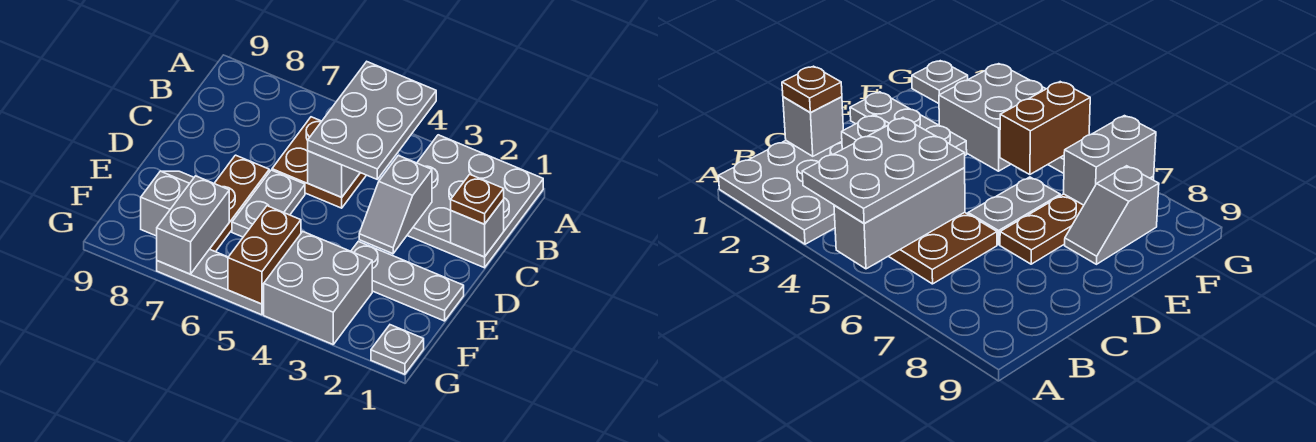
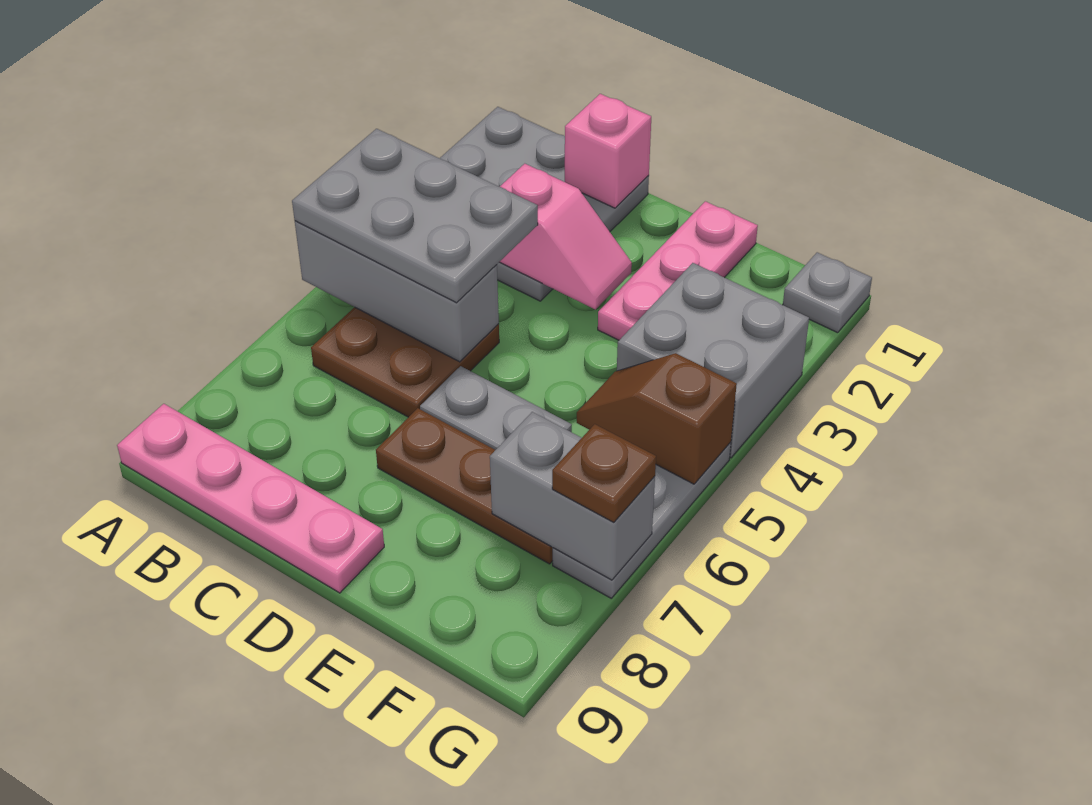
none -> pink 1x4 plate [117,404,384,593]
grey 1x1 brick [451,200,504,257] -> pink 1x1 brick [565,94,651,208]
brown 1x1 plate [451,174,504,224] -> brown 1x1 plate moved to [552,424,656,522]
grey 1x2 slope [359,155,432,254] -> pink 1x2 slope [500,164,632,310]
grey 1x3 plate [351,241,464,321] -> pink 1x3 plate [598,201,758,340]
grey 1x2 slope [141,171,194,236] -> none
brown 1x2 brick [228,206,301,304] -> brown 1x2 slope [577,353,737,484]

